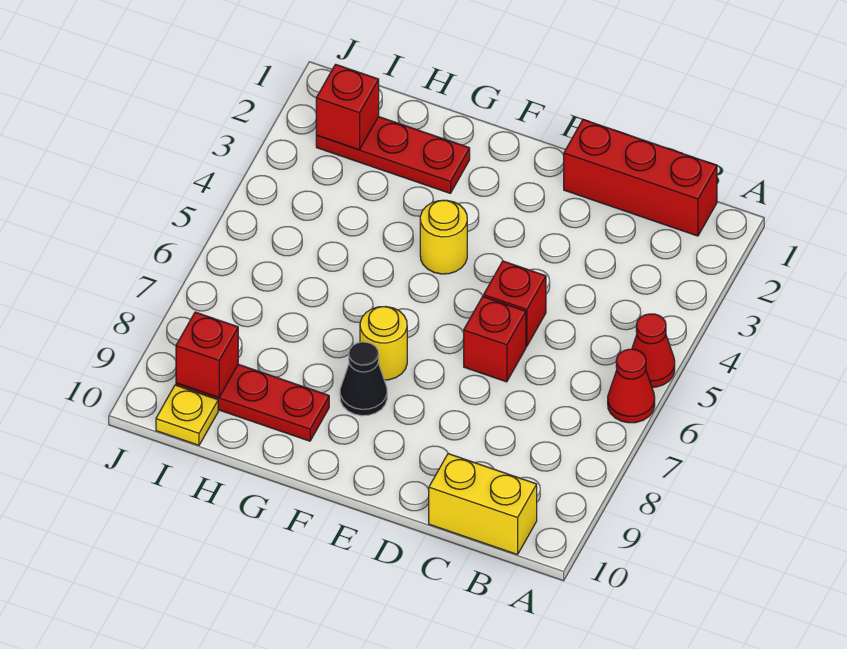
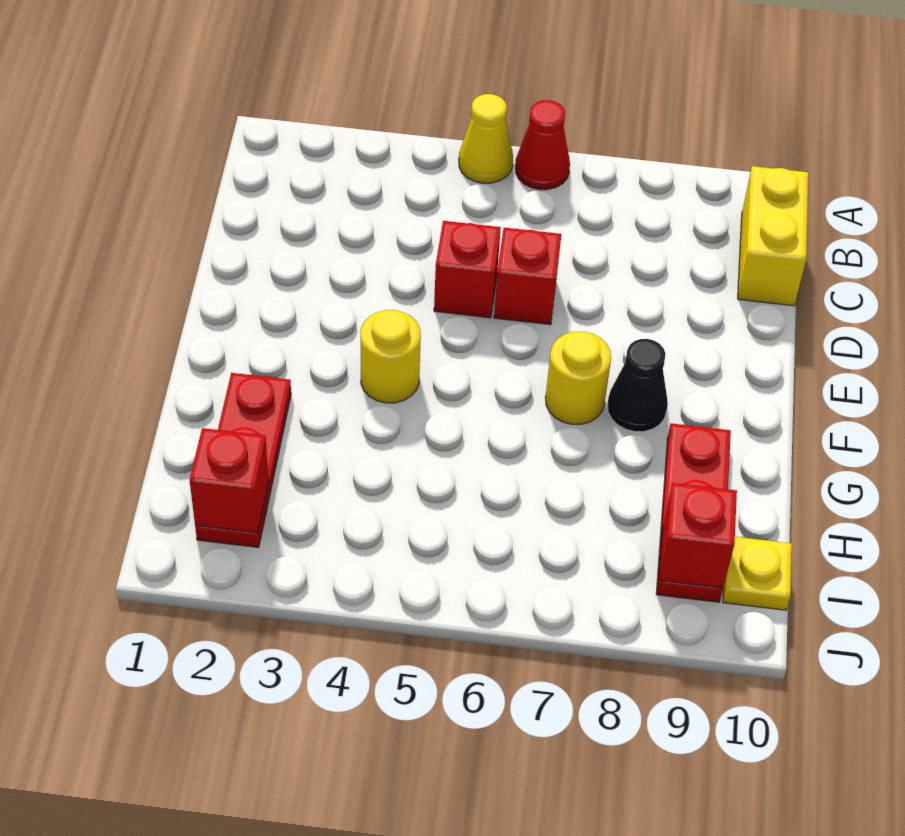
red 1x1 cone [632,314,675,387] -> yellow 1x1 cone [459,94,513,183]
red 1x3 brick [564,120,717,236] -> none

